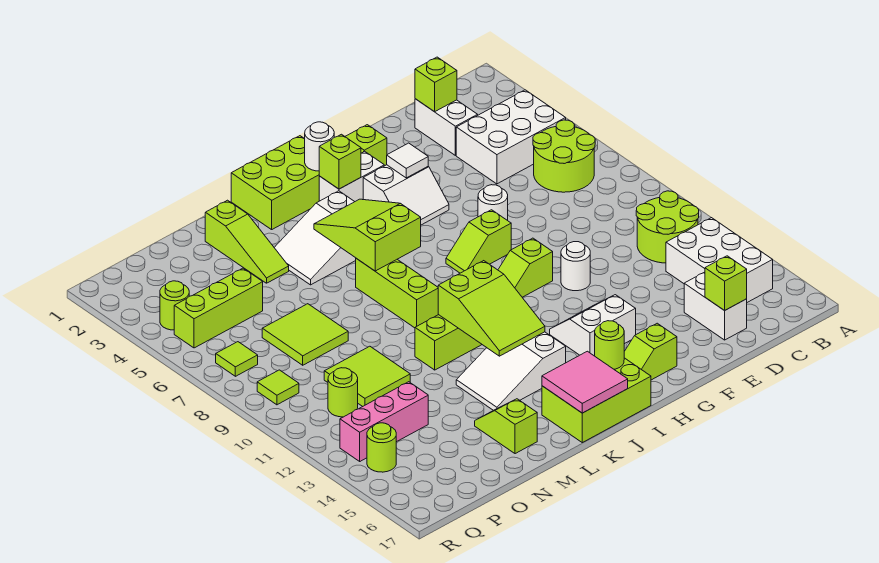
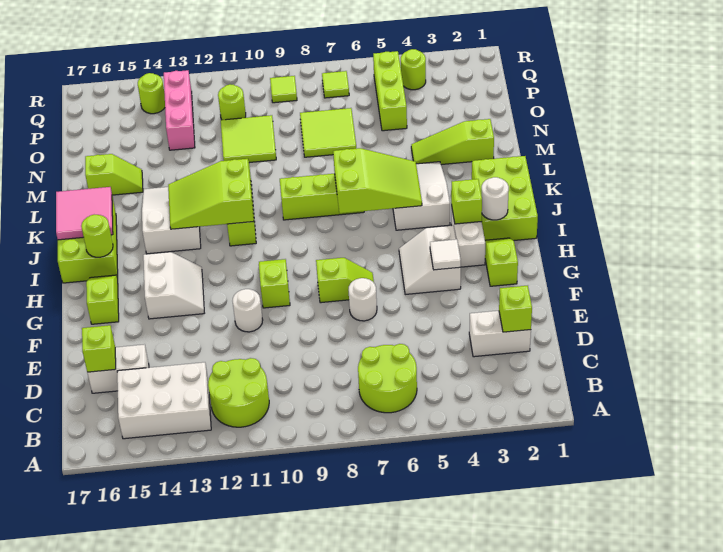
white 2x3 brick [456,90,566,184] -> none
lime 1x2 slope [446,210,511,273] -> lime 1x2 slope turned to [316,258,374,303]

